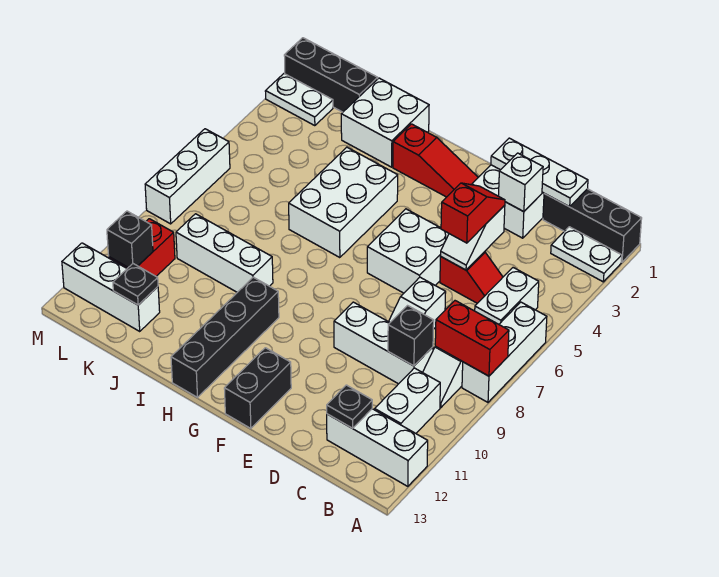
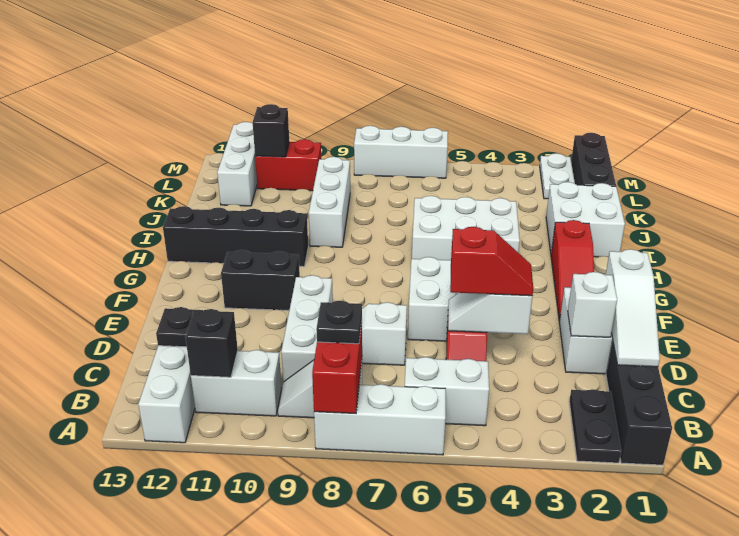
white 1x2 plate [551,227,622,282] -> black 1x2 plate [569,389,621,463]
white 1x3 plate [491,138,588,207] -> white 1x3 slope [606,249,660,367]
black 1x1 brick [388,306,434,366] -> black 1x1 brick moved to [185,309,238,377]
black 1x2 brick [224,348,291,428] -> black 1x2 brick moved to [221,250,300,310]
black 1x1 plate [113,264,158,305] -> black 1x1 plate moved to [316,301,362,344]

